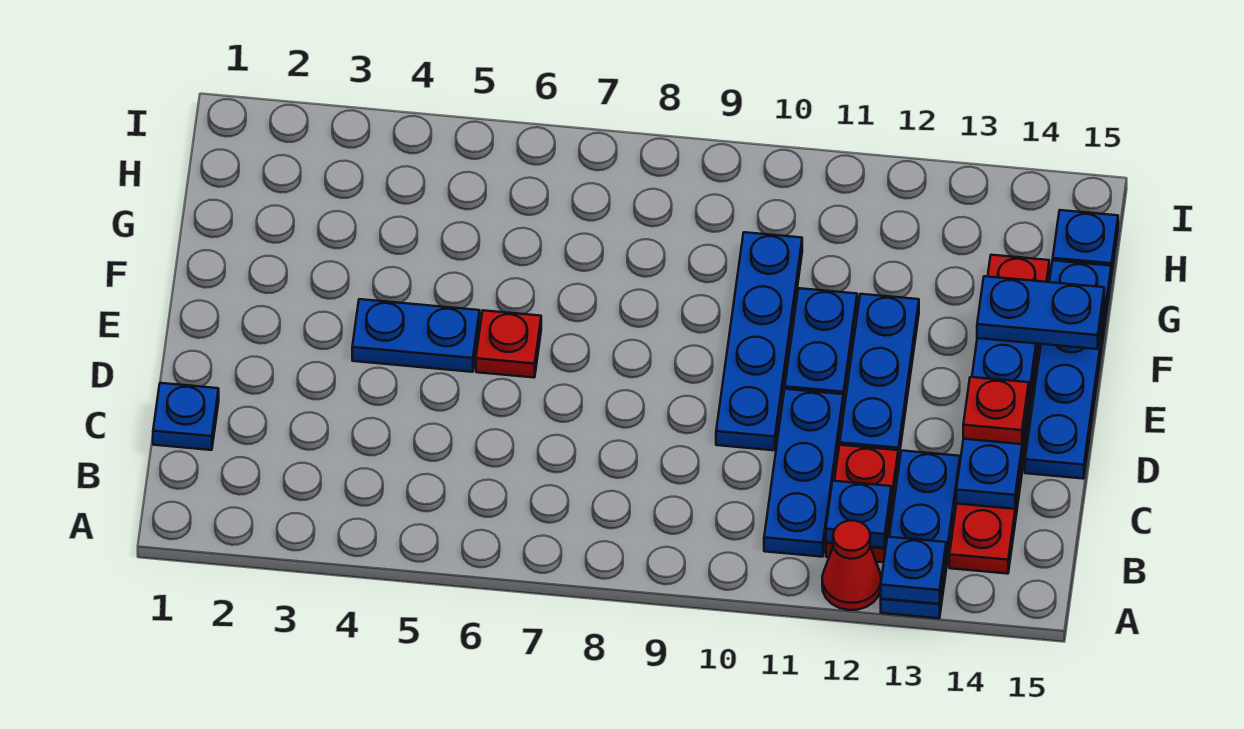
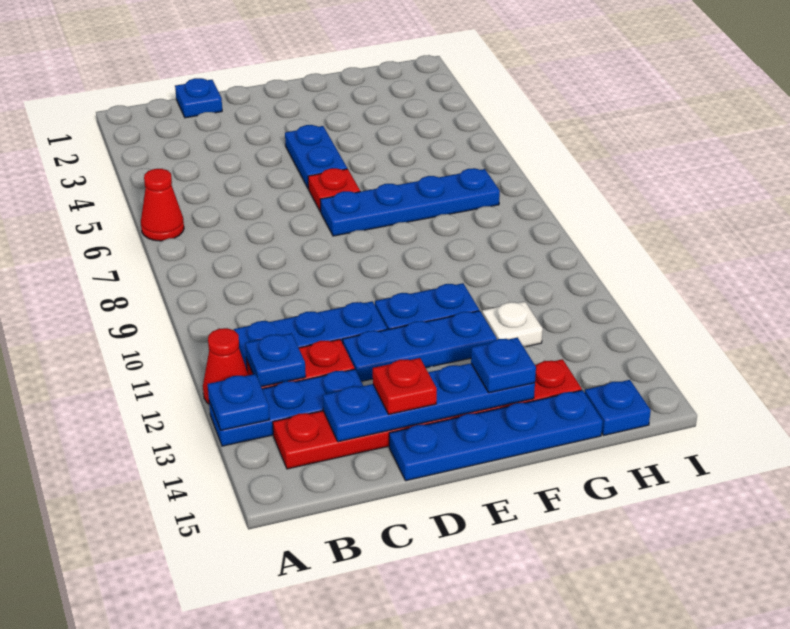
none -> red 1x1 cone [141,169,184,241]
blue 1x4 plate [716,232,802,450] -> blue 1x4 plate moved to [320,168,500,236]
blue 1x2 plate [977,276,1104,349] -> blue 1x1 plate [471,338,536,393]
none -> white 1x1 plate [482,302,543,347]

